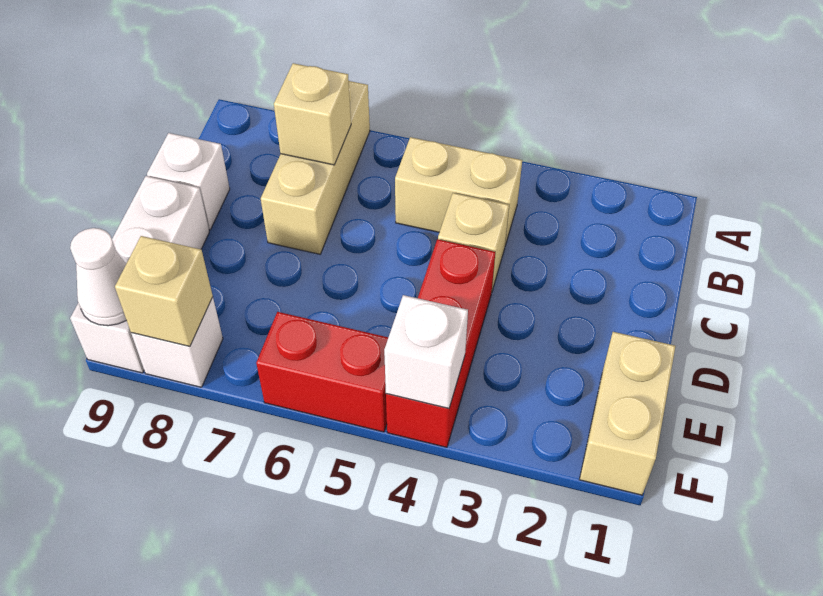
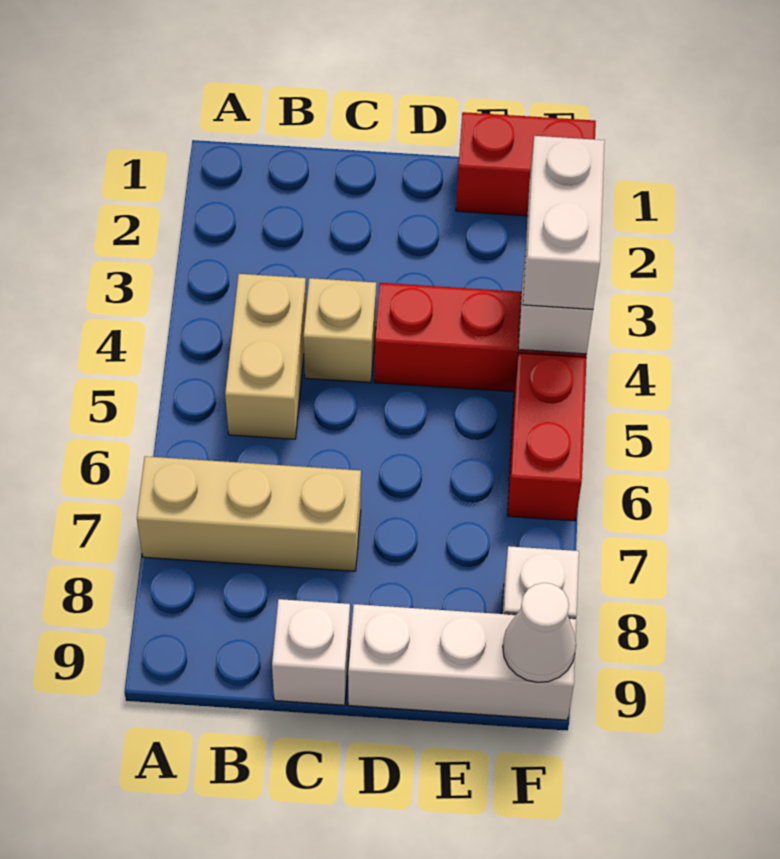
tan 1x1 brick [274,63,351,165] -> none
tan 1x2 brick [579,332,675,495] -> red 1x2 brick [456,112,596,216]
none -> white 1x2 brick [523,136,605,309]
tan 1x1 brick [115,236,213,346] -> none

